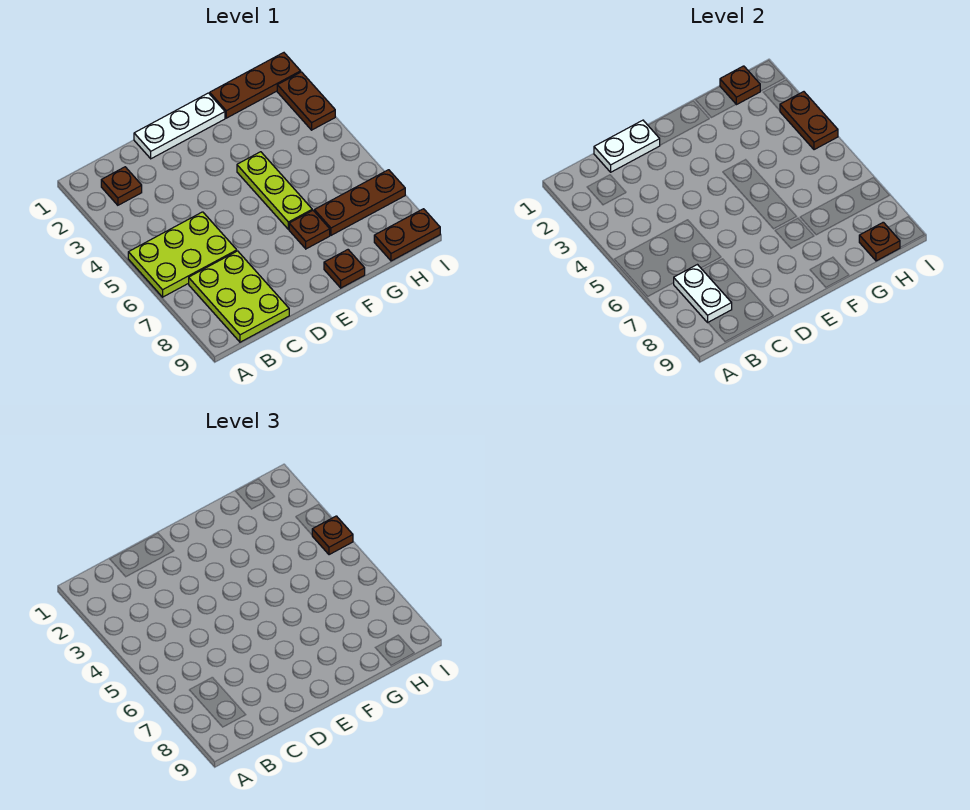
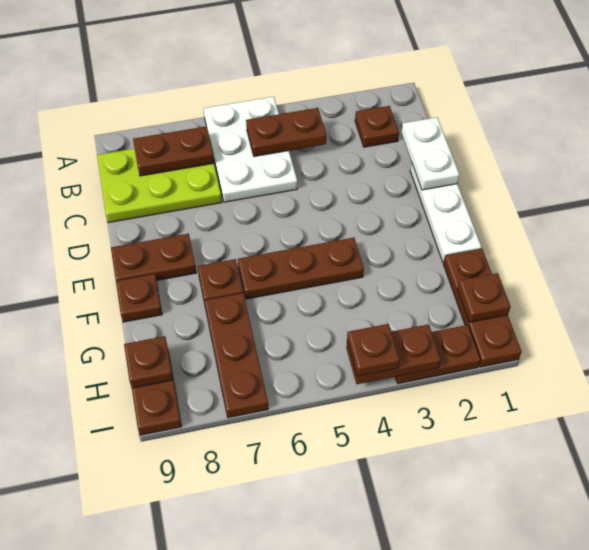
lime 2x3 plate [128,212,237,297] -> white 2x3 plate [203,97,297,202]
none -> brown 1x2 plate [246,108,326,157]
white 1x2 plate [674,265,732,322] -> brown 1x2 plate [133,126,214,176]
none -> brown 1x2 plate [111,234,196,281]
lime 1x3 plate [237,152,312,229] -> brown 1x3 plate [238,238,364,299]

